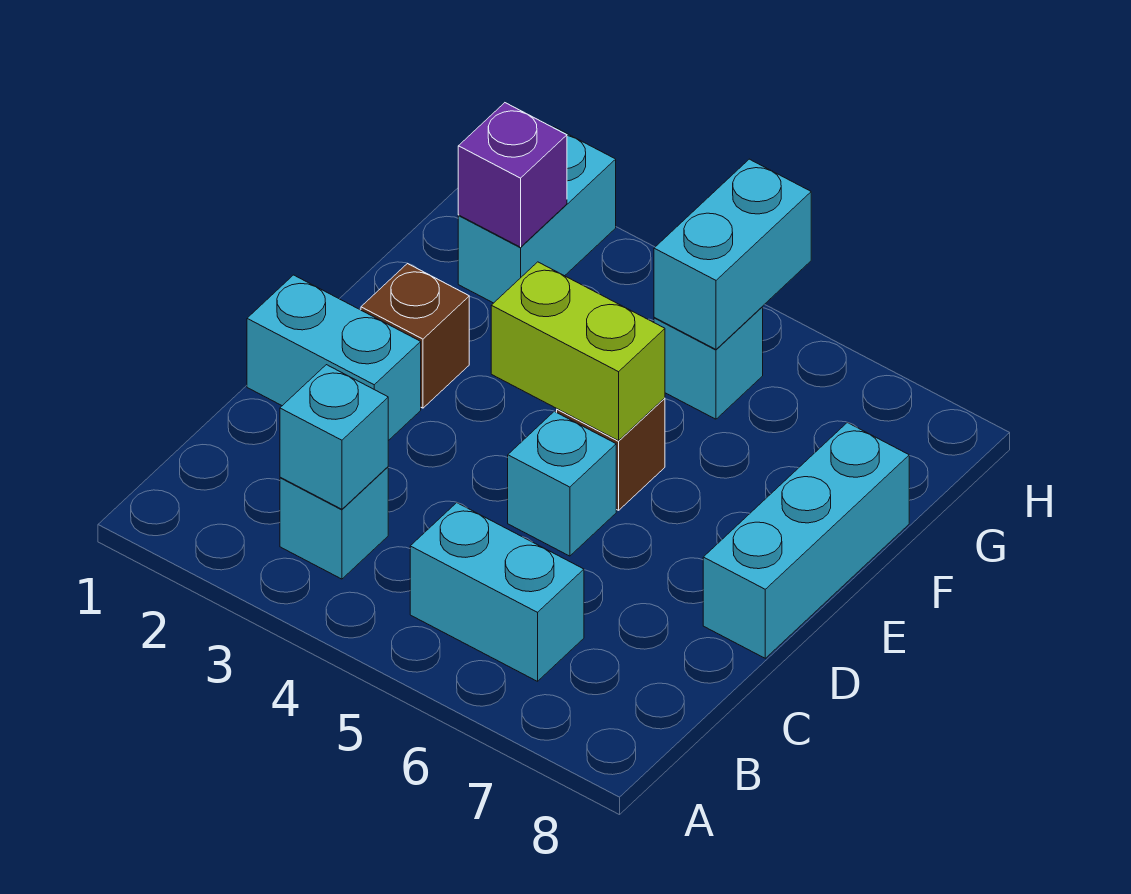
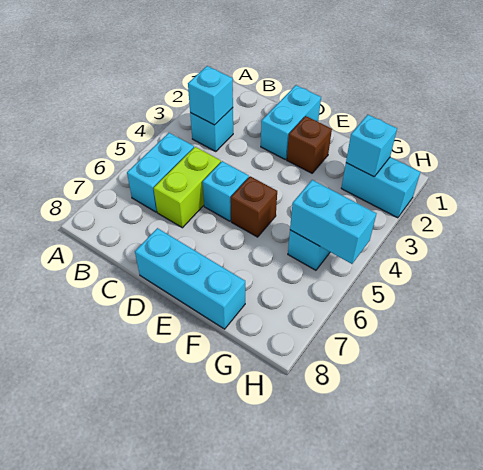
lime 1x2 brick [491,262,665,441] -> lime 1x2 brick moved to [154,147,221,228]
purple 1x1 brick [458,103,567,247] -> cyan 1x1 brick [346,115,397,177]

